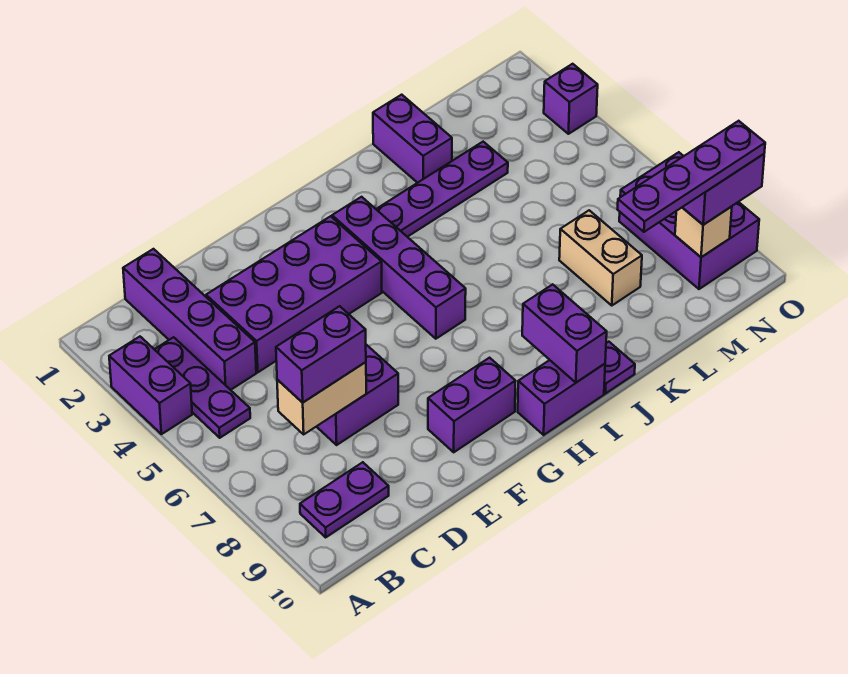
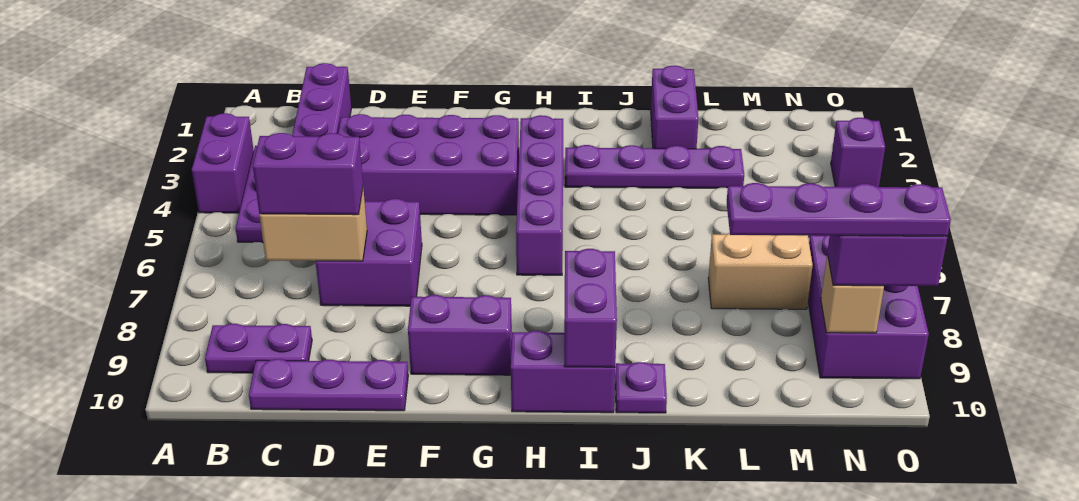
none -> purple 1x3 plate [249,359,408,411]
tan 1x2 brick [559,210,642,305] -> tan 1x2 brick turned to [708,233,813,309]

